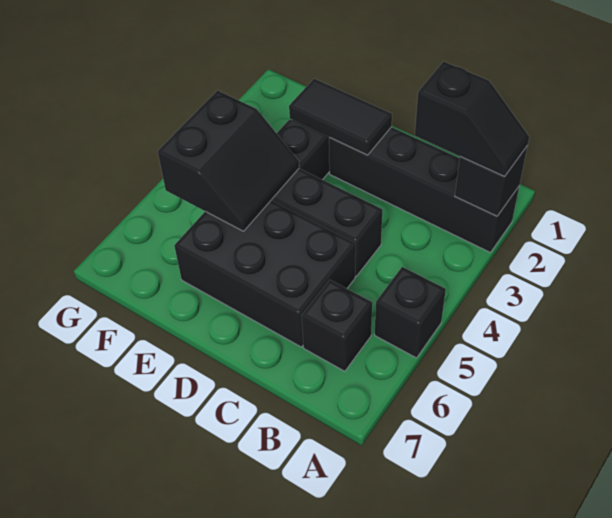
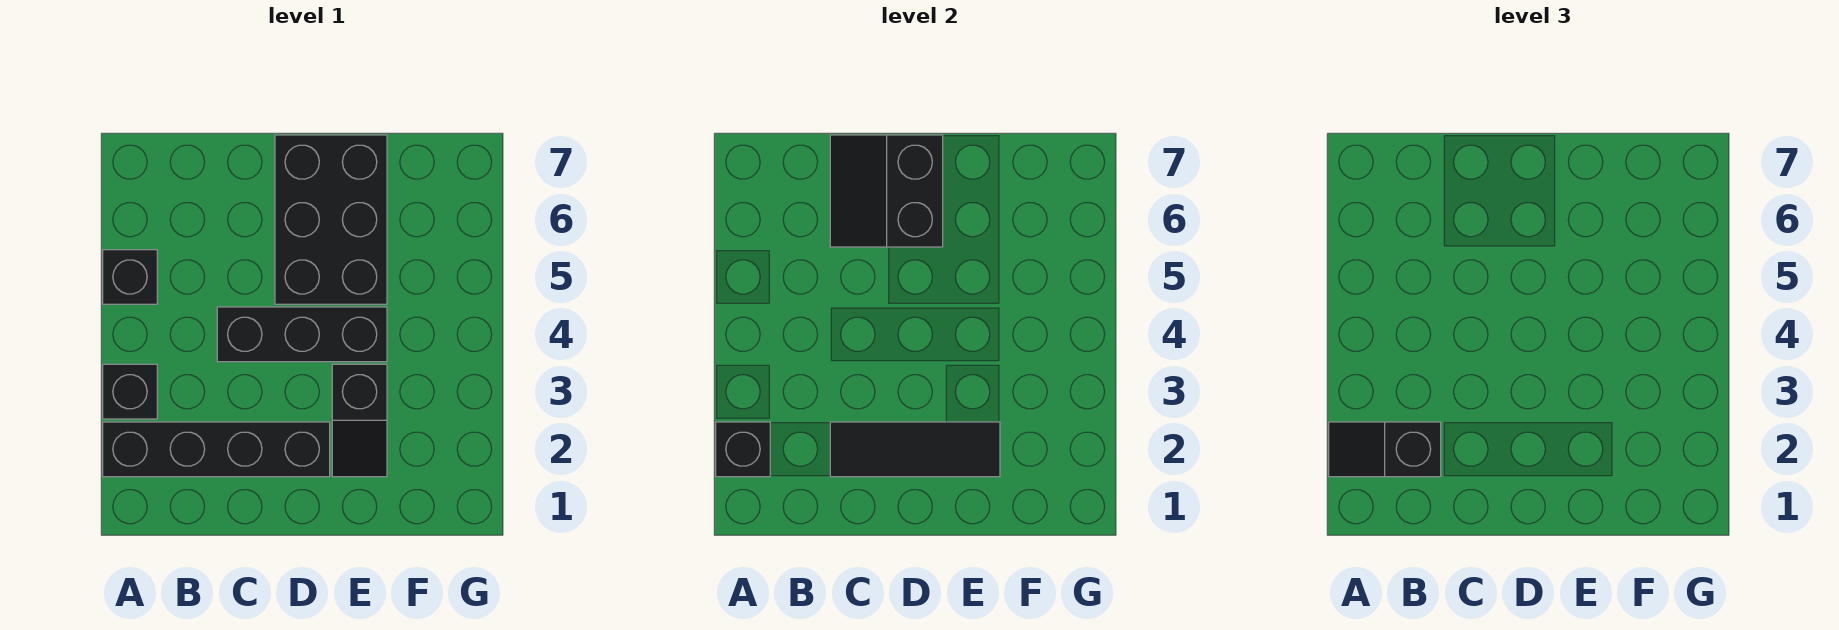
black 1x1 brick [302,280,372,371] -> black 1x1 brick moved to [103,364,157,419]
black 2x3 brick [174,200,356,347] -> black 2x3 brick turned to [275,135,387,304]
black 1x2 tile [289,79,392,155] -> black 1x3 tile [830,422,1000,477]
black 2x2 slope [158,90,299,231] -> black 2x2 slope moved to [830,135,943,247]

